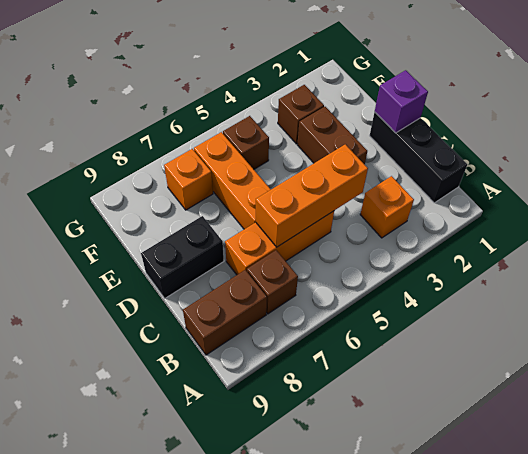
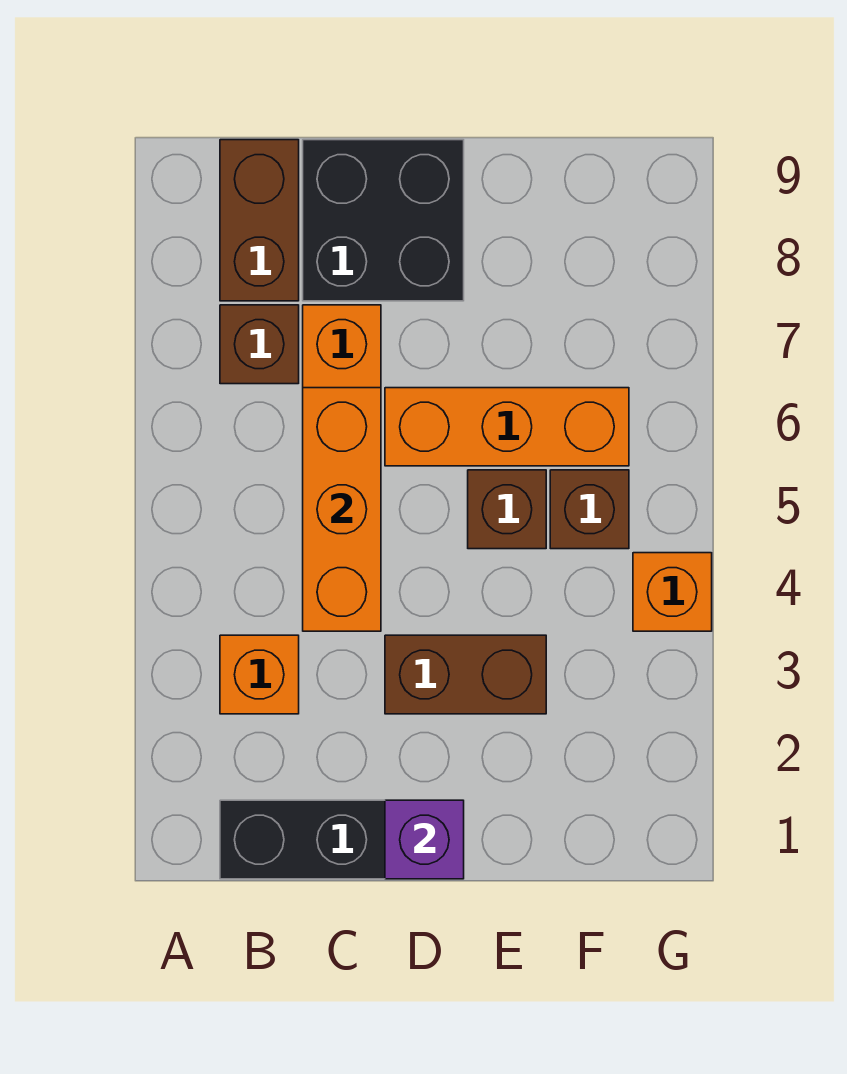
black 1x2 brick [141,216,224,298] -> black 2x2 brick [303,140,464,301]
brown 1x1 brick [278,85,324,144] -> brown 1x1 brick moved to [468,470,546,549]
orange 1x1 brick [164,149,213,210] -> orange 1x1 brick moved to [633,553,712,631]

